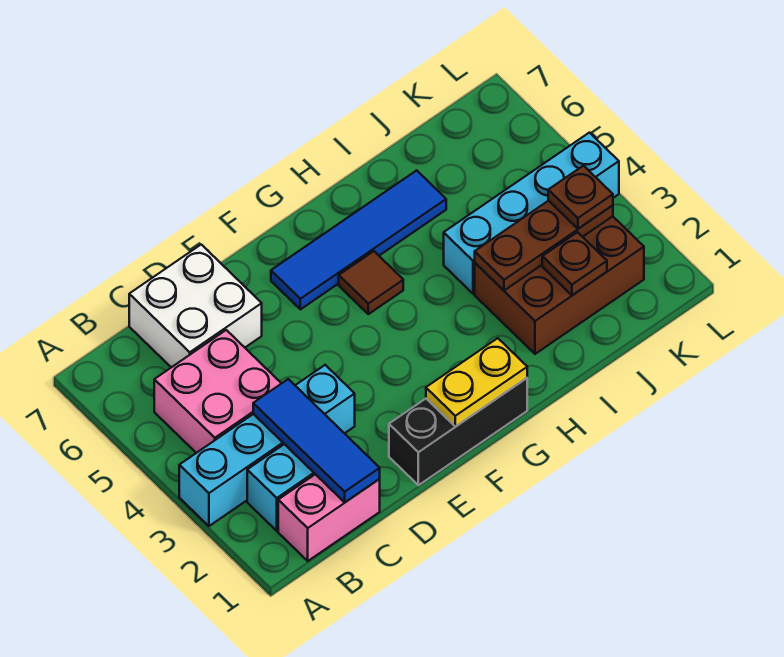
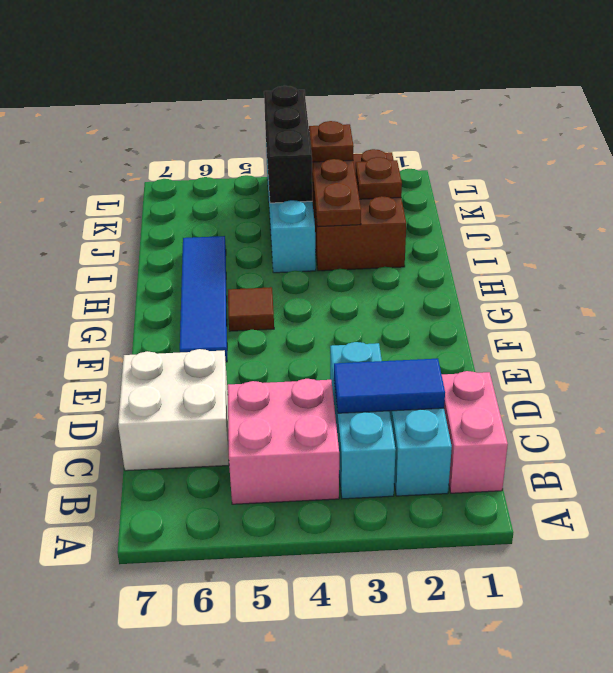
cyan 1x4 brick [179,365,355,526] -> cyan 1x3 brick [330,342,396,499]
blue 1x3 tile [253,379,380,502] -> blue 1x2 tile [334,359,445,413]
black 1x3 brick [389,378,527,485] -> black 1x3 brick moved to [264,86,312,203]
yellow 1x2 plate [426,338,527,427] -> none

